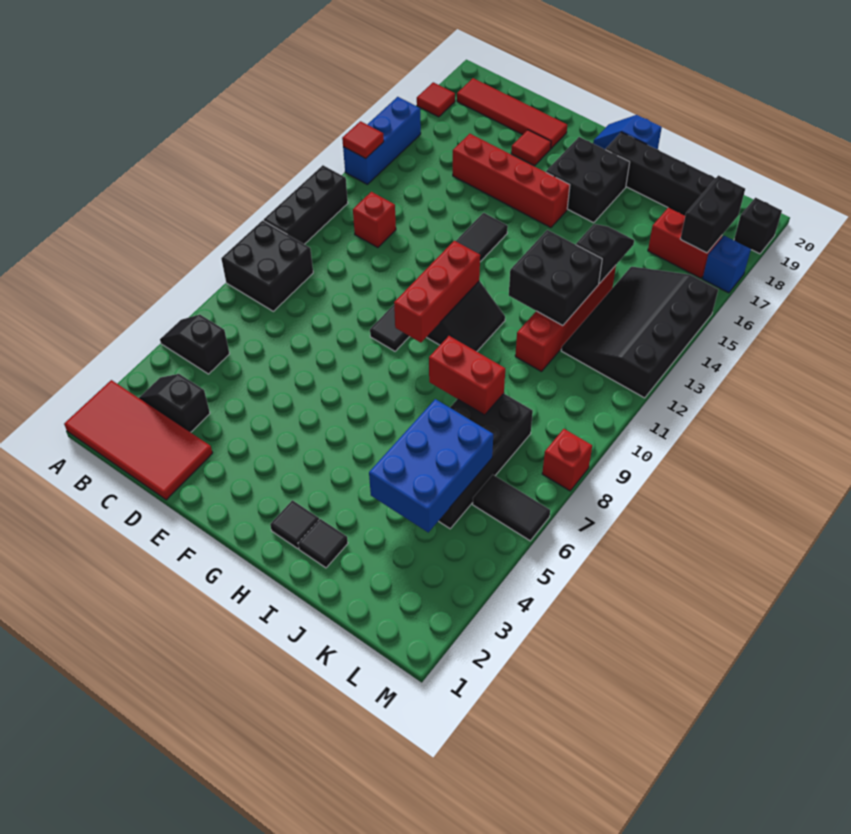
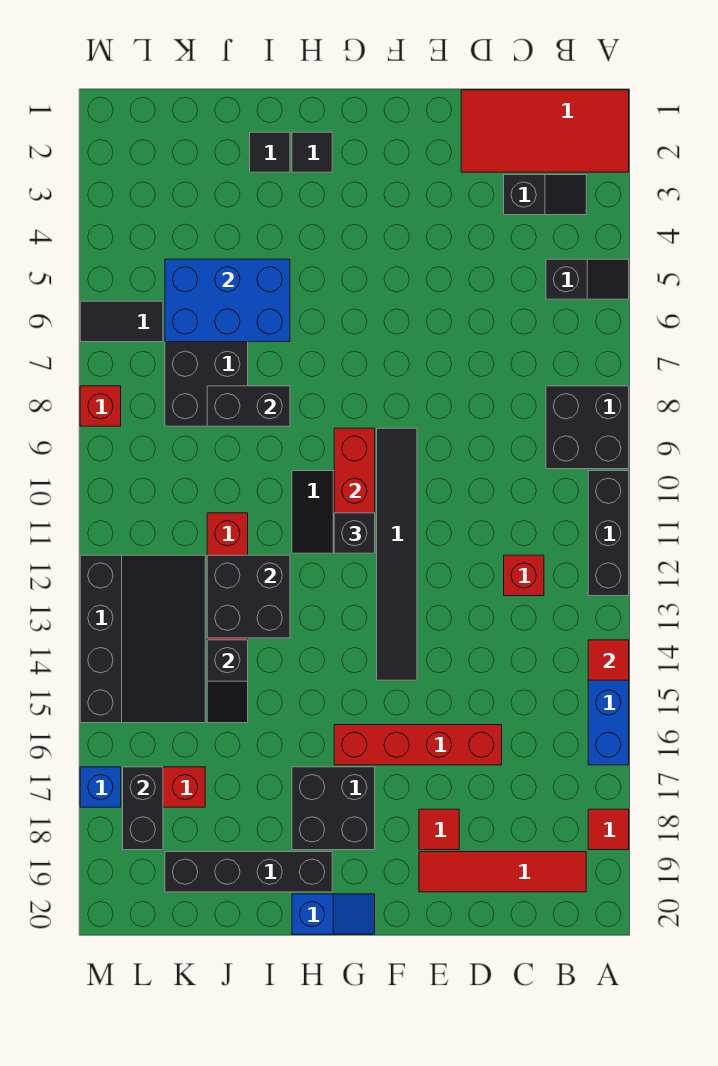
red 1x2 brick [429,336,505,415] -> black 1x2 brick [207,386,290,426]
blue 2x3 brick [369,399,493,532] -> blue 2x3 brick turned to [165,259,290,342]
black 1x1 brick [734,198,782,254] -> black 1x1 brick moved to [334,513,375,553]

